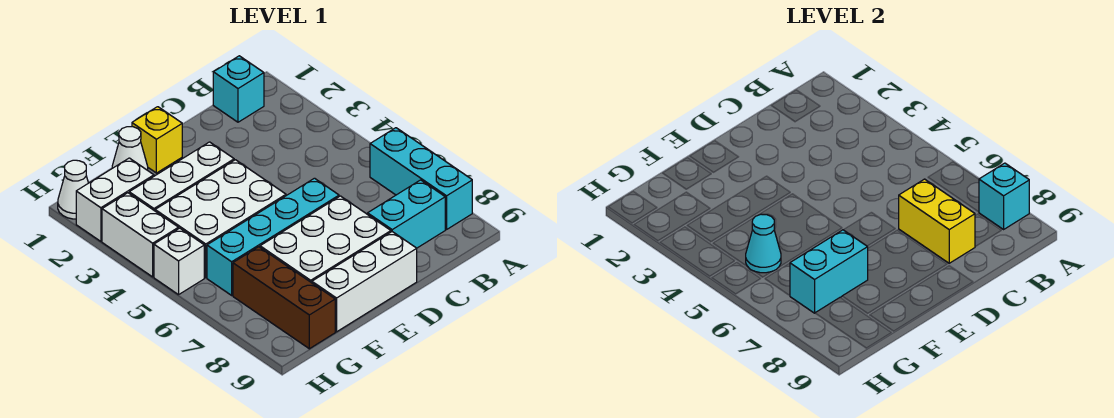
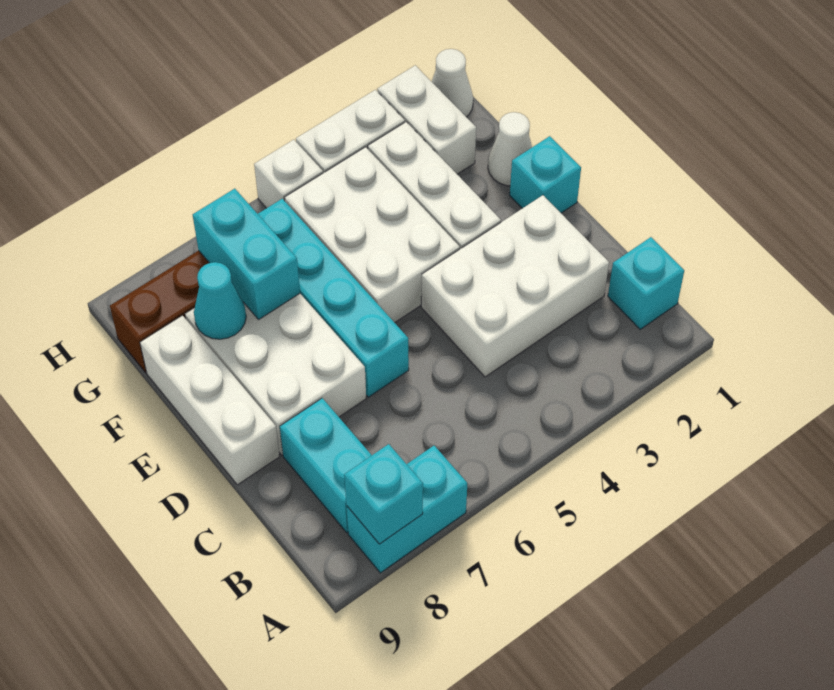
cyan 1x3 brick [370,128,472,229] -> cyan 1x2 brick [347,446,467,573]
none -> white 2x3 brick [421,195,609,377]
yellow 1x2 brick [899,179,975,263] -> none
yellow 1x1 brick [132,107,182,173] -> cyan 1x1 brick [510,136,581,213]
cyan 1x1 cone [746,214,781,273] -> cyan 1x1 cone moved to [194,262,246,339]

